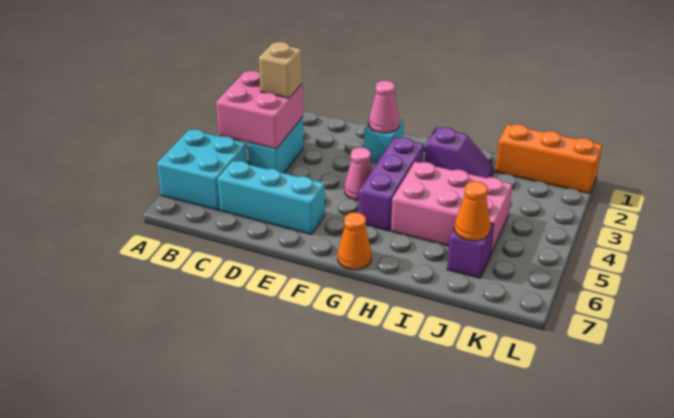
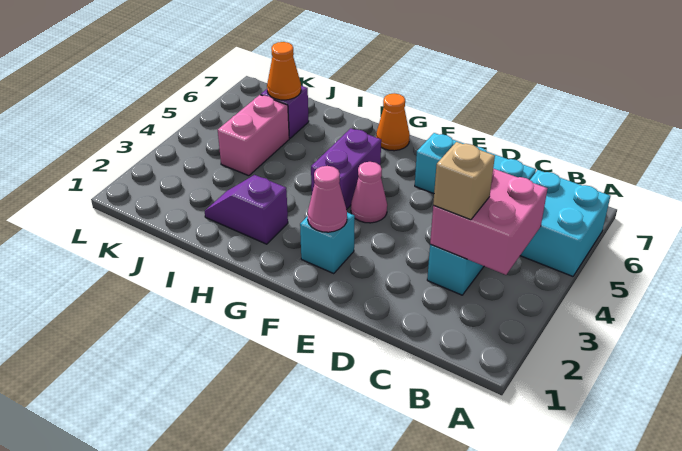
purple 1x3 brick [359,137,424,231] -> purple 1x2 brick [311,128,381,209]
pink 2x3 brick [391,162,512,256] -> pink 1x2 brick [218,95,289,176]
orange 1x3 brick [495,124,602,193] -> none

